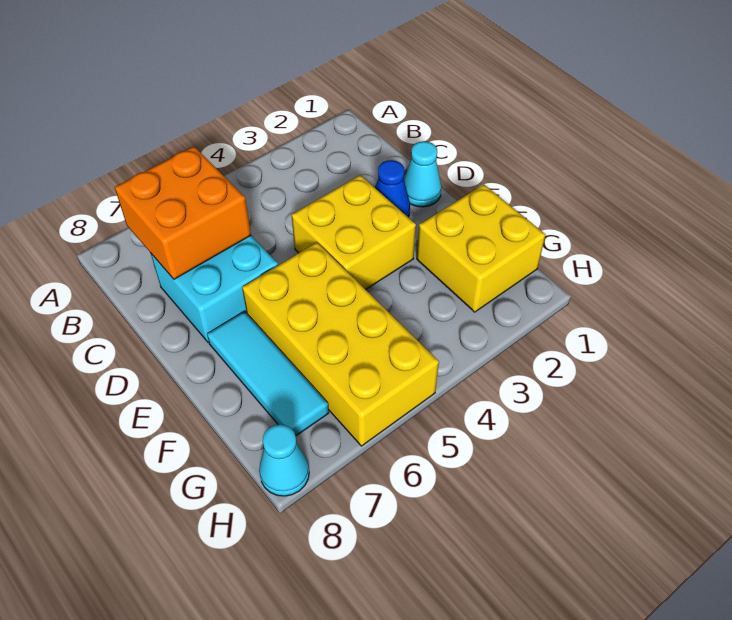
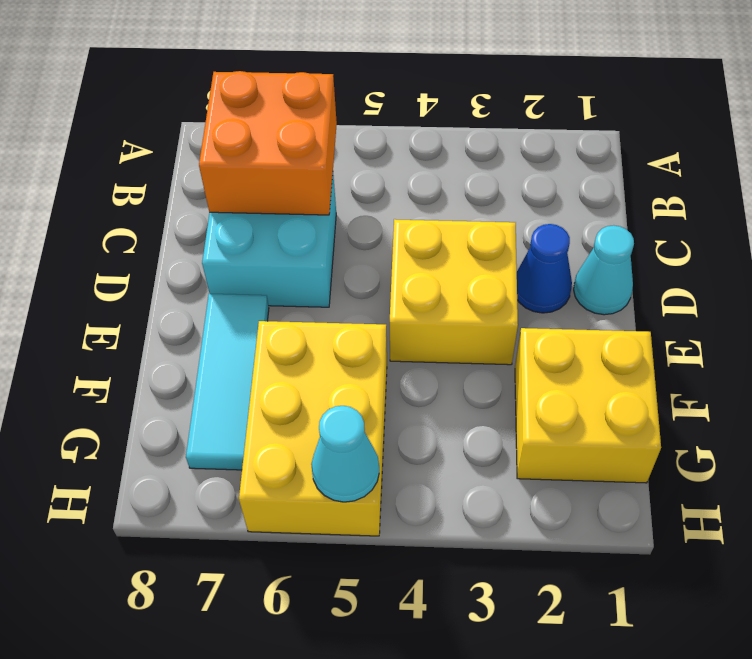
yellow 2x4 brick [242,242,439,446] -> yellow 2x3 brick [239,321,387,536]
cyan 1x1 cone [259,424,309,496] -> cyan 1x1 cone moved to [311,406,379,502]

